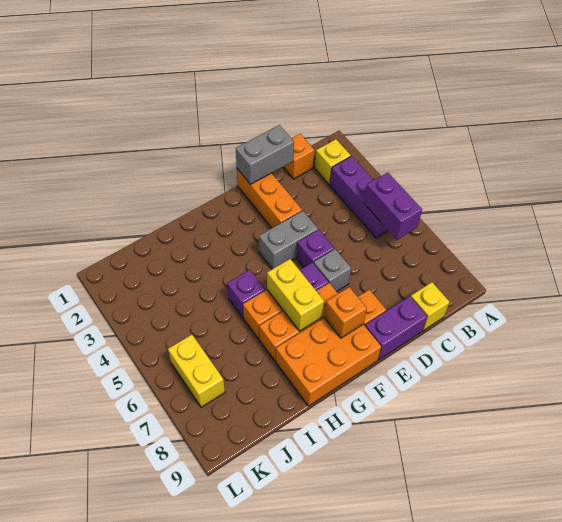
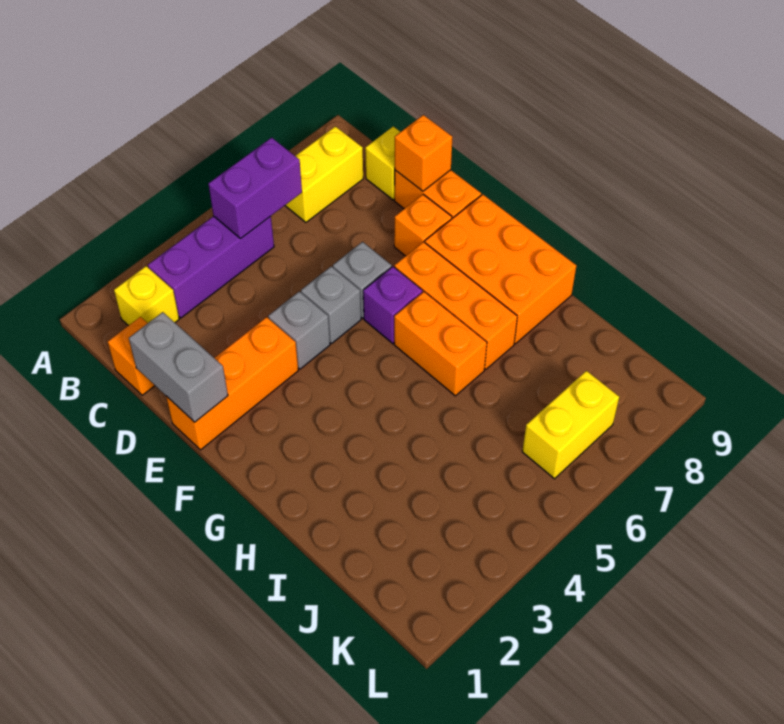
purple 1x2 brick [365,296,427,360] -> orange 1x2 brick [395,170,481,219]
grey 1x2 brick [259,211,318,269] -> grey 1x1 brick [268,291,330,369]
purple 1x1 brick [297,230,334,267] -> grey 1x1 brick [301,266,361,343]
orange 1x1 brick [324,287,367,338] -> orange 1x1 brick moved to [395,115,452,191]
yellow 1x2 brick [267,259,324,331] -> yellow 1x2 brick moved to [285,126,363,222]
purple 1x1 brick [227,270,265,318] -> none

